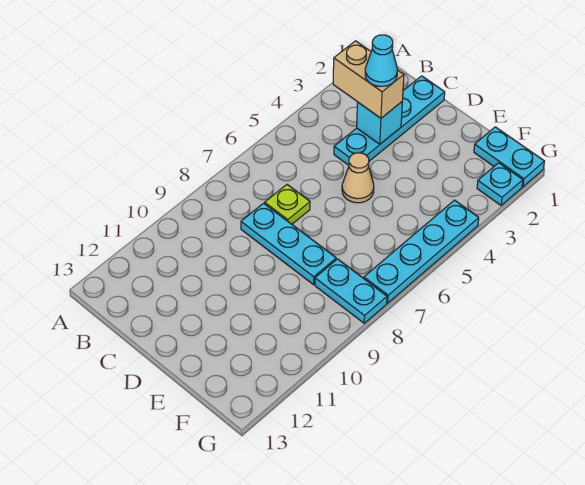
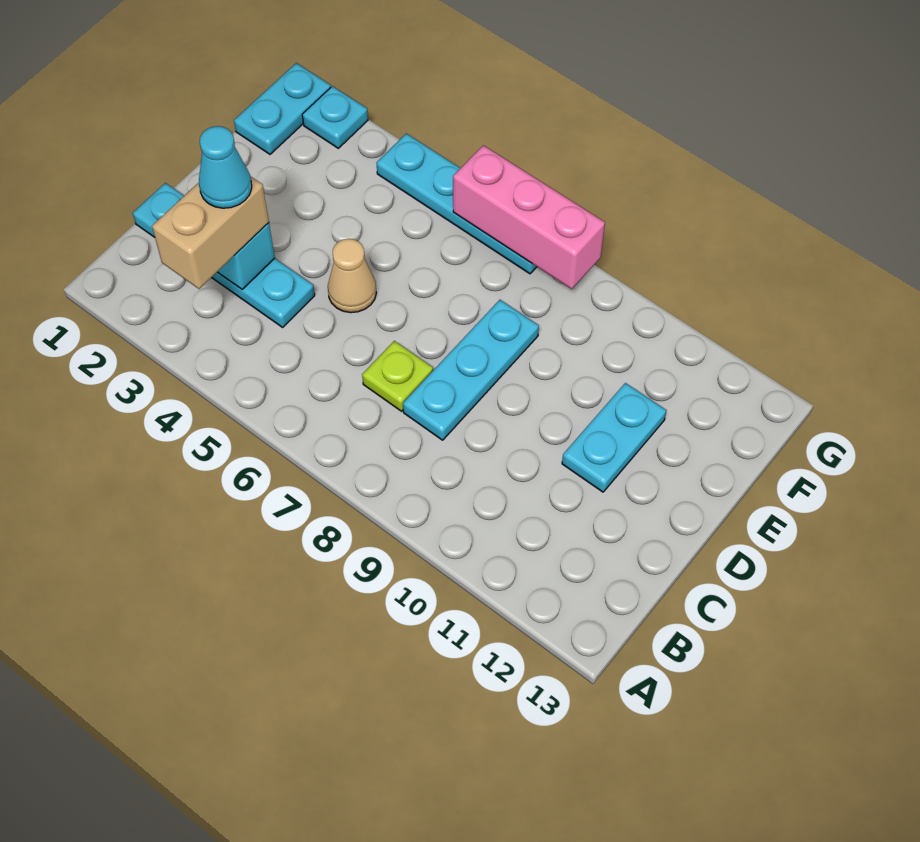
cyan 1x2 plate [315,259,387,323] -> cyan 1x2 plate moved to [562,383,666,492]
none -> pink 1x3 brick [453,145,605,289]

